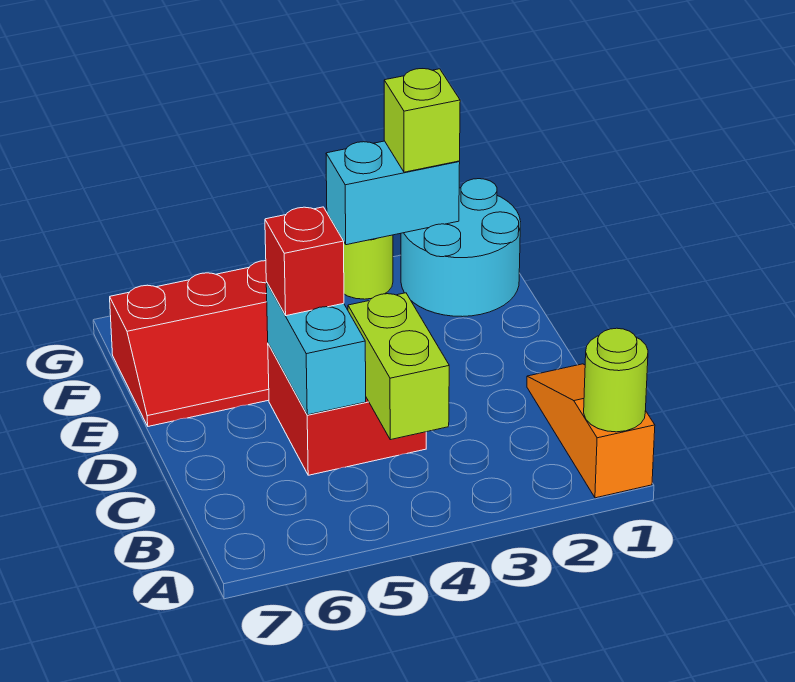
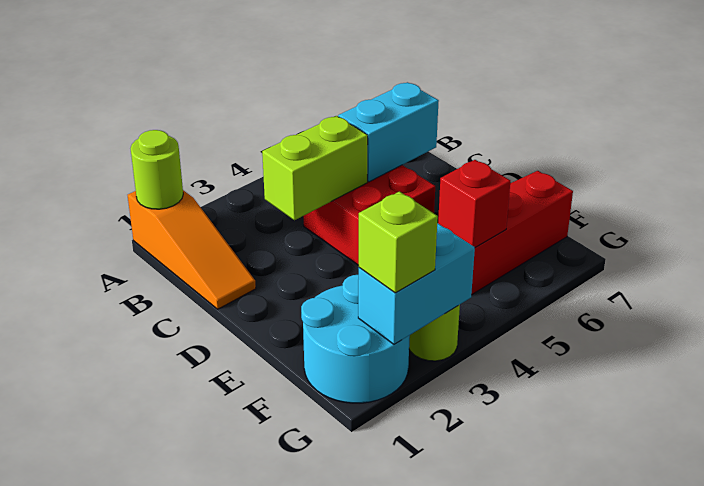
lime 1x2 brick [348,293,449,440] -> lime 1x2 brick turned to [262,116,368,220]
cyan 1x2 brick [266,282,366,415] -> cyan 1x2 brick turned to [338,82,439,182]
red 1x1 brick [265,207,344,316] -> red 1x1 brick moved to [438,160,510,247]

